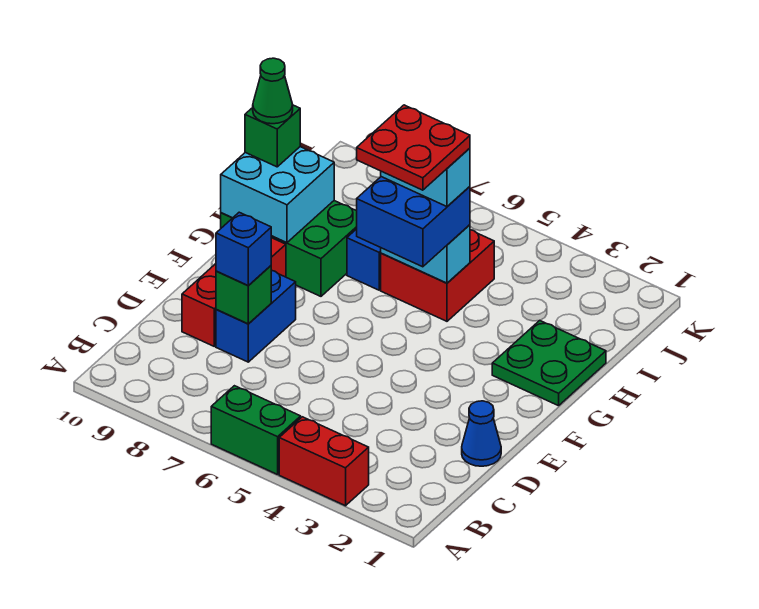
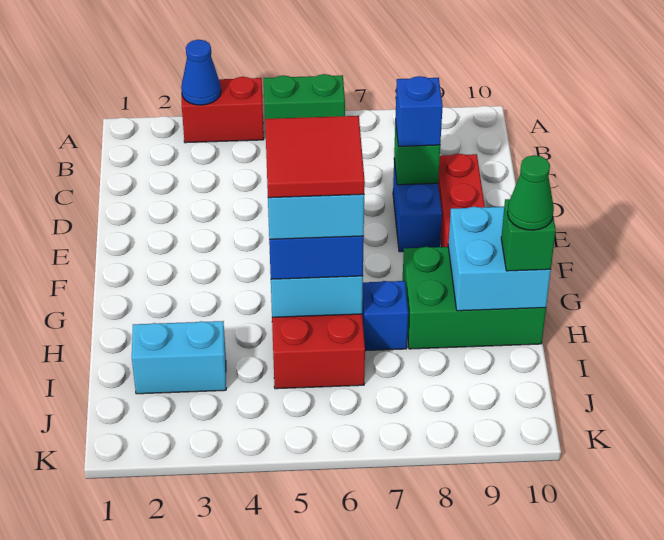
blue 1x1 cone [462,401,501,466] -> blue 1x1 cone moved to [181,40,221,105]
green 2x2 plate [492,320,606,406] -> none
red 2x2 plate [357,105,470,190] -> red 2x2 tile [265,116,365,198]
none -> cyan 1x2 brick [132,321,226,394]

